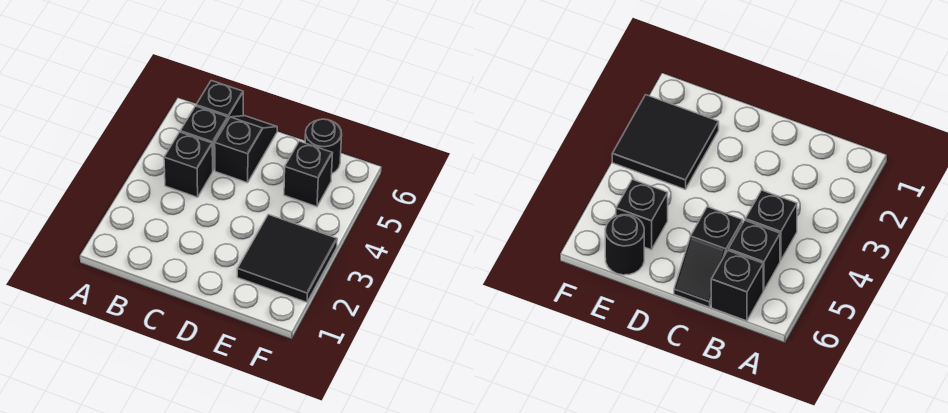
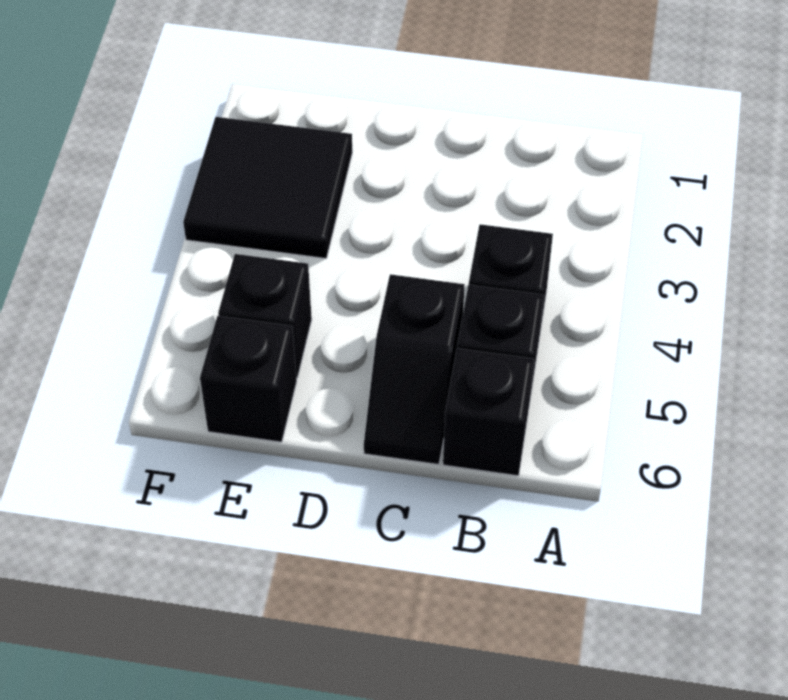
black 1x1 round brick [305,119,342,173] -> black 1x1 brick [200,316,297,442]

